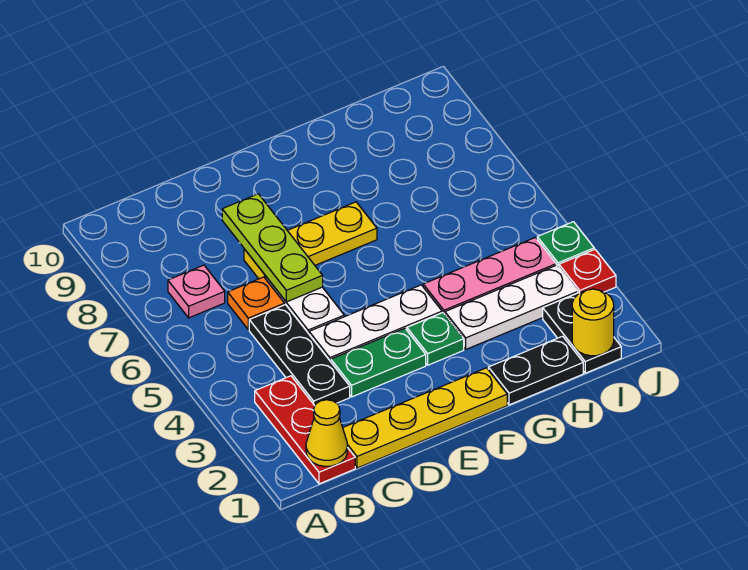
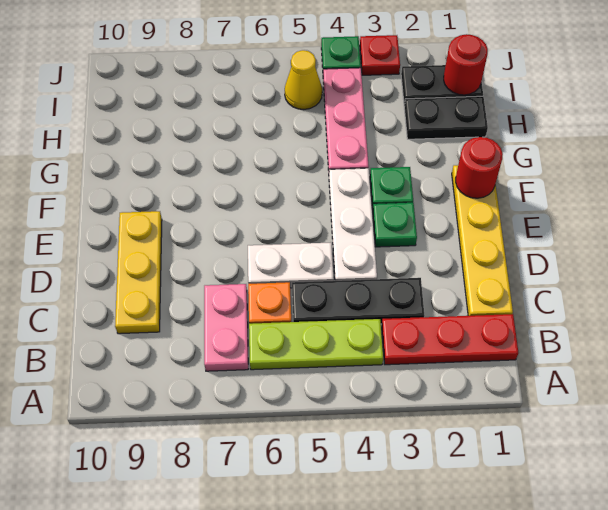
yellow 1x1 cone [306,400,347,466] -> yellow 1x1 cone moved to [285,50,322,109]
pink 1x1 plate [168,265,225,318] -> pink 1x2 plate [204,284,248,371]
green 1x2 plate [331,329,426,397] -> green 1x1 plate [373,203,417,247]
lime 1x3 plate [222,194,323,302] -> lime 1x3 plate moved to [249,319,383,370]
yellow 1x3 plate [244,202,377,279] -> yellow 1x3 plate moved to [115,211,162,334]
none -> red 1x1 round brick [456,137,503,198]
black 1x2 plate [488,336,583,405] -> black 1x2 plate turned to [404,96,488,139]
white 1x3 plate [445,265,578,349] -> none
yellow 1x1 round brick [572,289,614,356] -> red 1x1 round brick [444,34,488,95]

